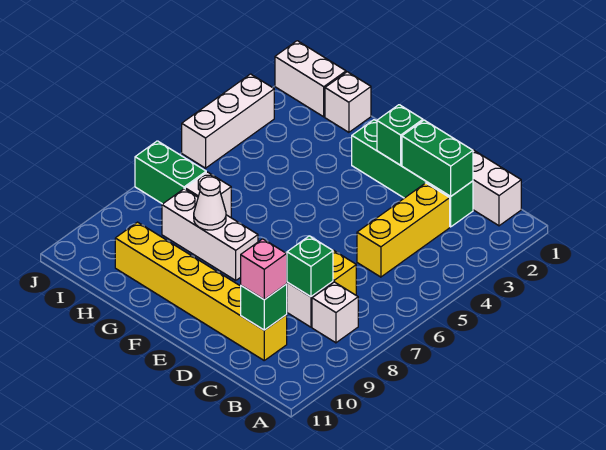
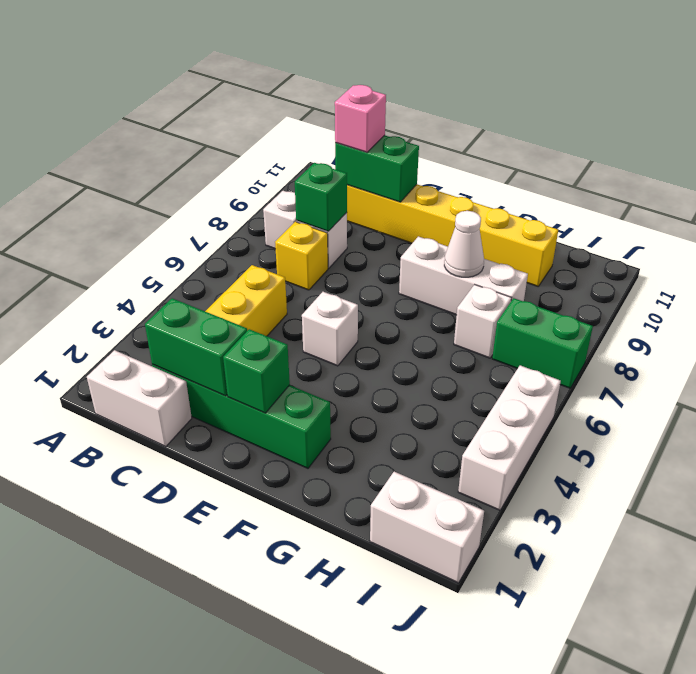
green 1x1 brick [241,284,287,330] -> green 1x2 brick [335,135,419,202]
white 1x1 brick [325,72,371,132] -> white 1x1 brick moved to [302,292,358,366]

